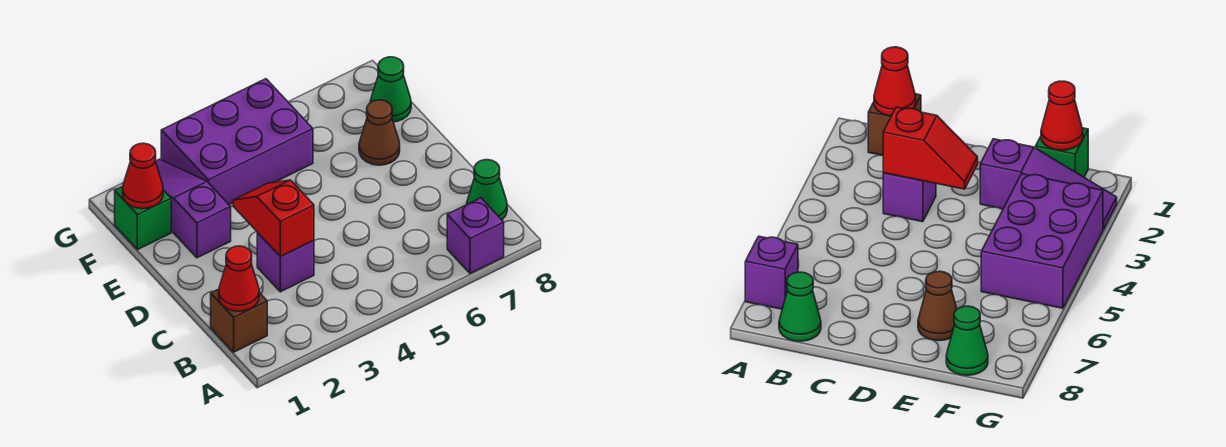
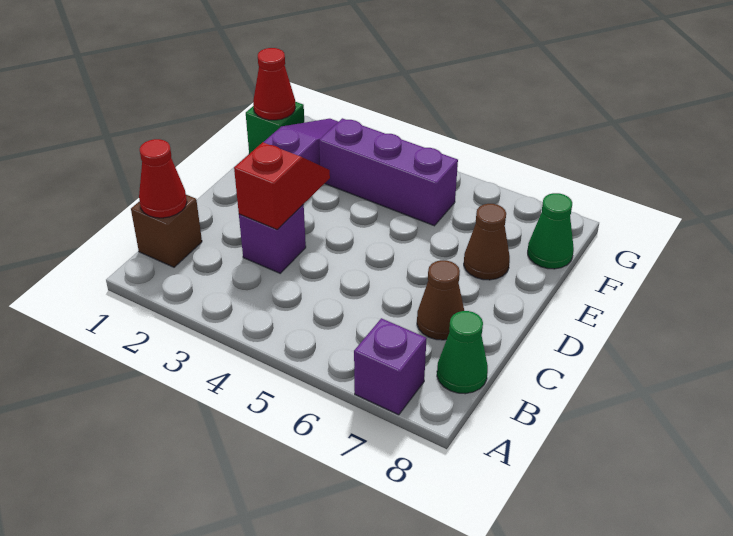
none -> brown 1x1 cone [417,260,464,340]
purple 2x3 brick [161,79,313,205] -> purple 1x3 brick [319,118,458,226]

